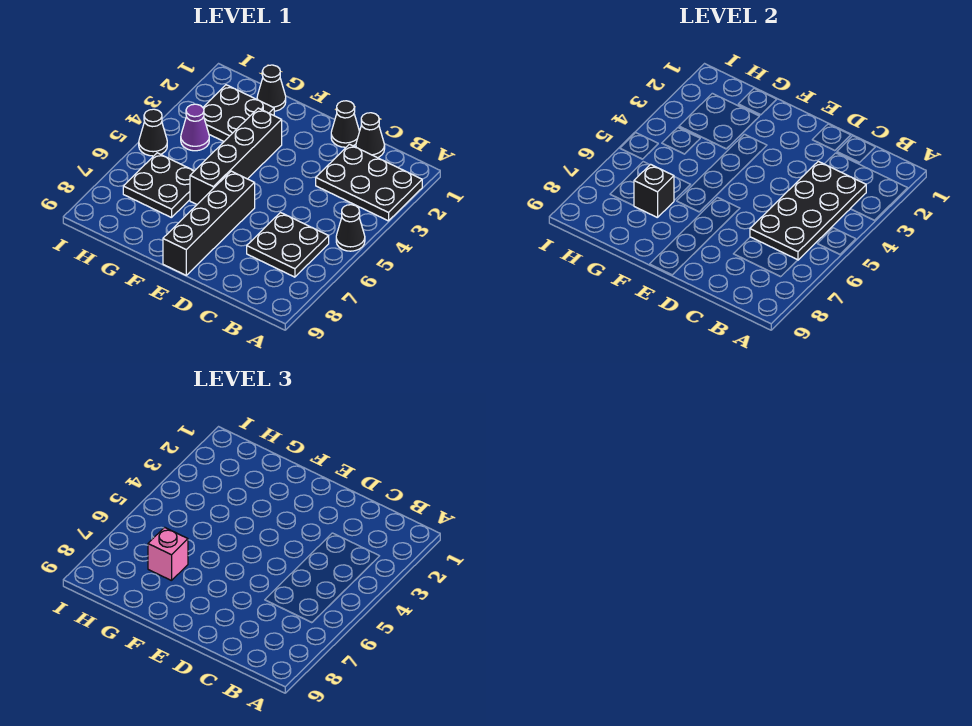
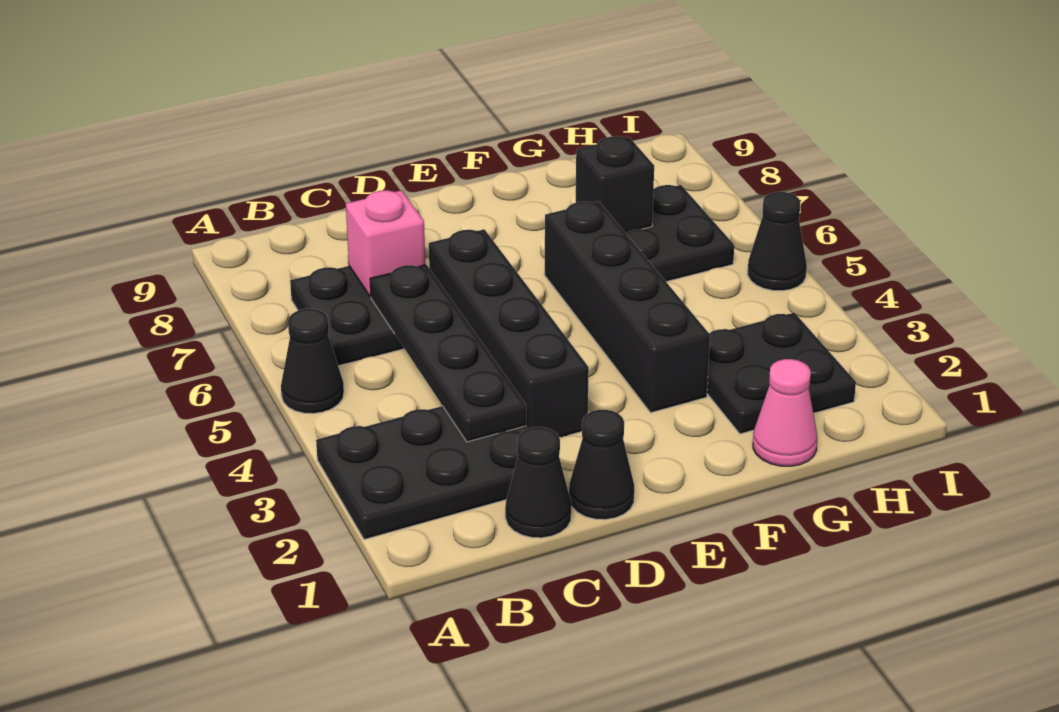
black 2x4 plate [750,161,866,260] -> black 1x4 plate [370,265,526,442]
black 1x4 brick [163,171,255,275] -> black 1x4 brick moved to [429,229,589,438]
black 1x1 cone [257,65,286,111] -> pink 1x1 cone [753,359,817,466]
pink 1x1 brick [148,527,188,581] -> pink 1x1 brick moved to [346,190,425,297]
purple 1x1 cone [181,104,209,151] -> none

